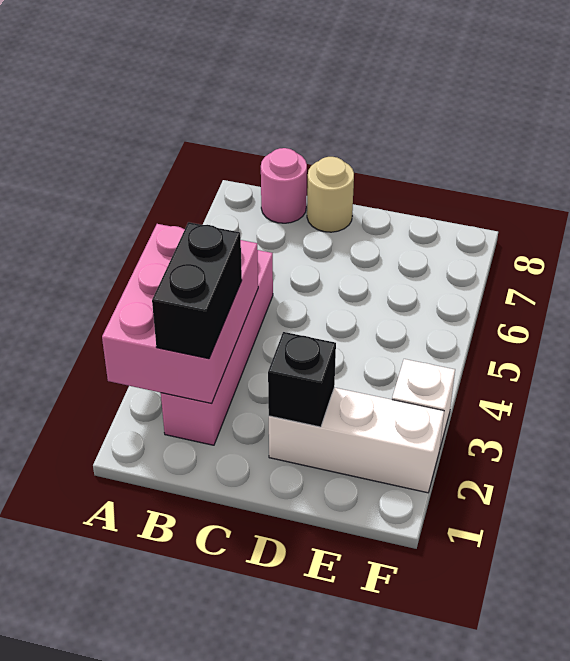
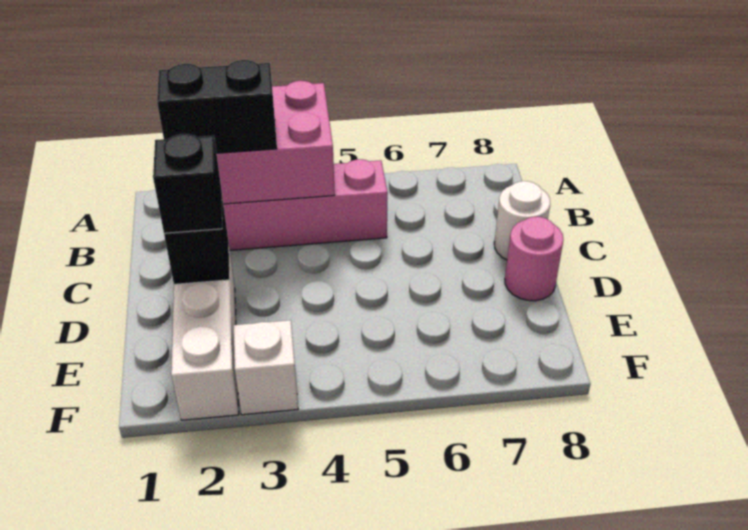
pink 1x1 round brick [261,148,307,223] -> pink 1x1 round brick moved to [505,217,563,301]
tan 1x1 round brick [307,157,354,232] -> white 1x1 round brick [494,181,550,260]
none -> black 1x1 brick [153,134,222,233]

